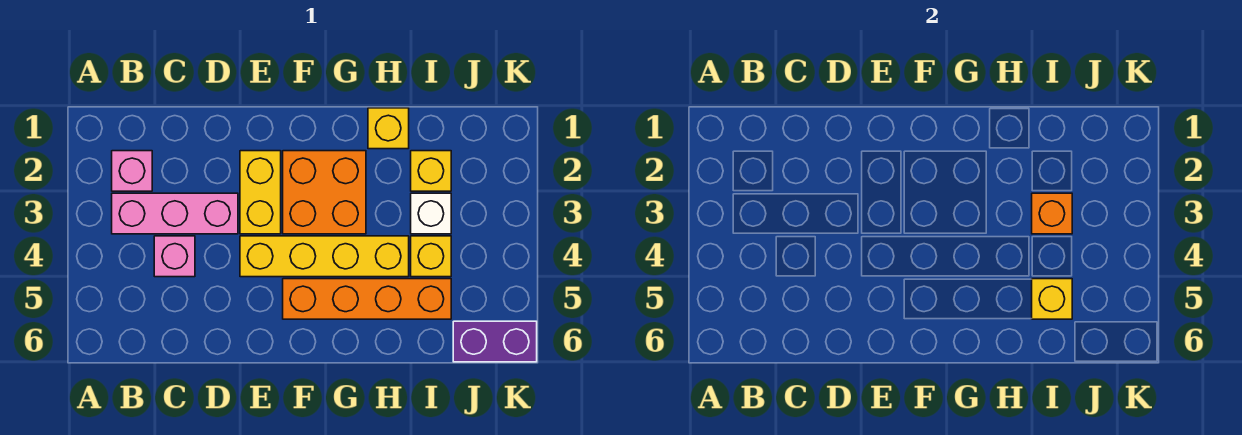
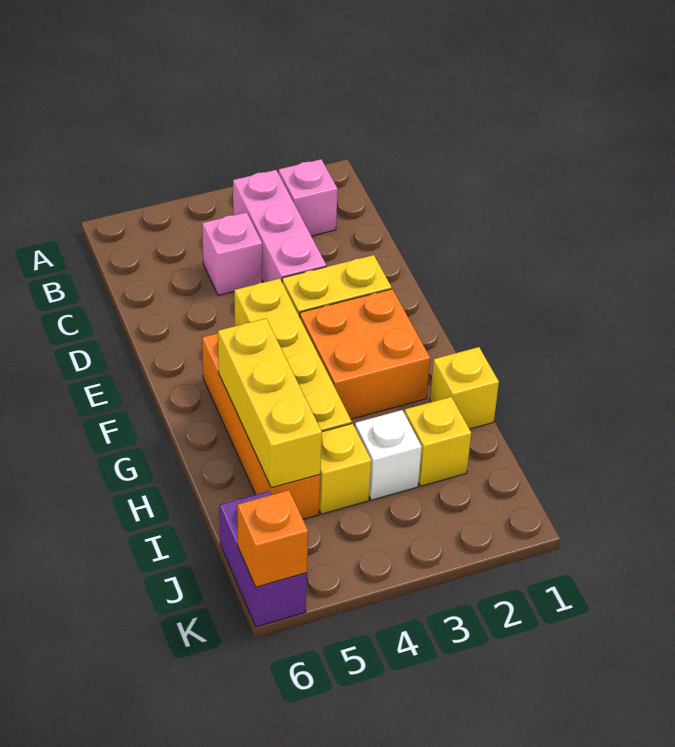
orange 1x1 brick [1032,193,1072,234] -> orange 1x1 brick moved to [237,490,308,587]
yellow 1x1 brick [1032,279,1072,319] -> yellow 1x3 brick [218,318,322,488]

